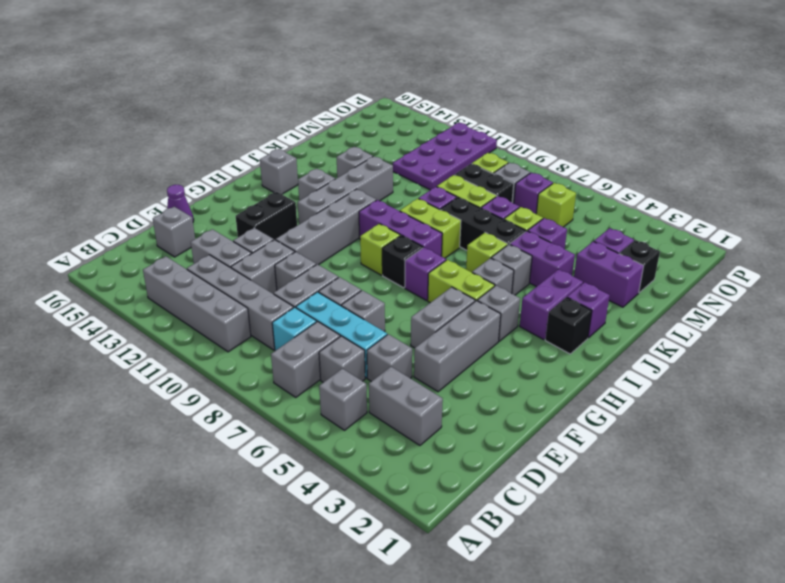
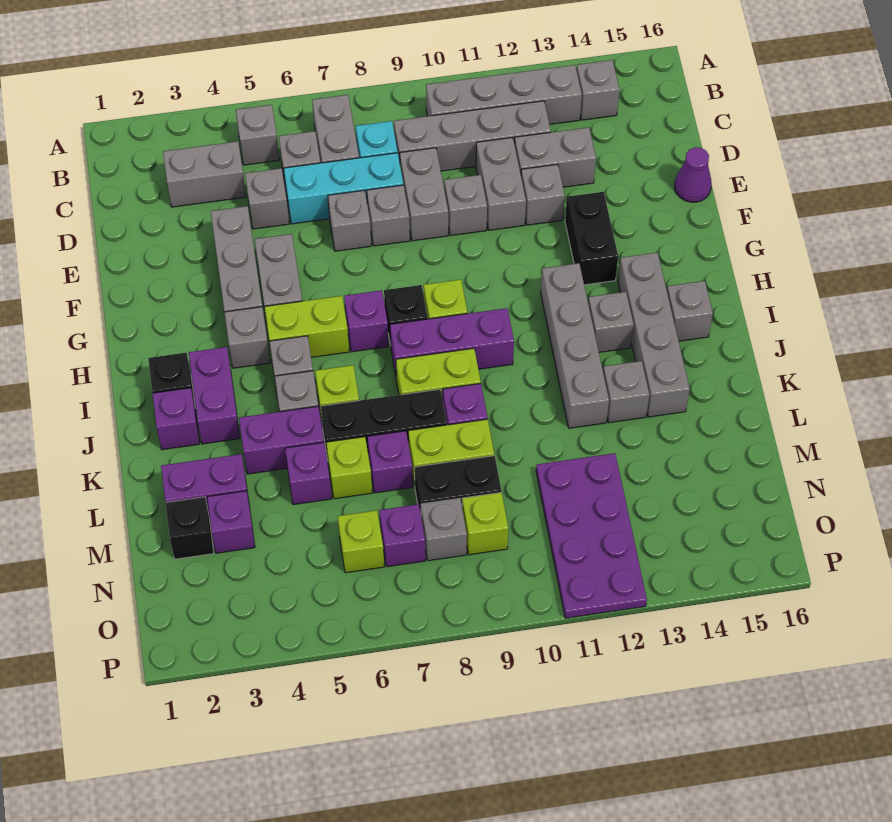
grey 1x1 brick [153,207,195,257] -> grey 1x1 brick moved to [577,60,620,120]
grey 1x4 brick [276,189,376,265] -> grey 1x4 brick moved to [618,253,690,417]

